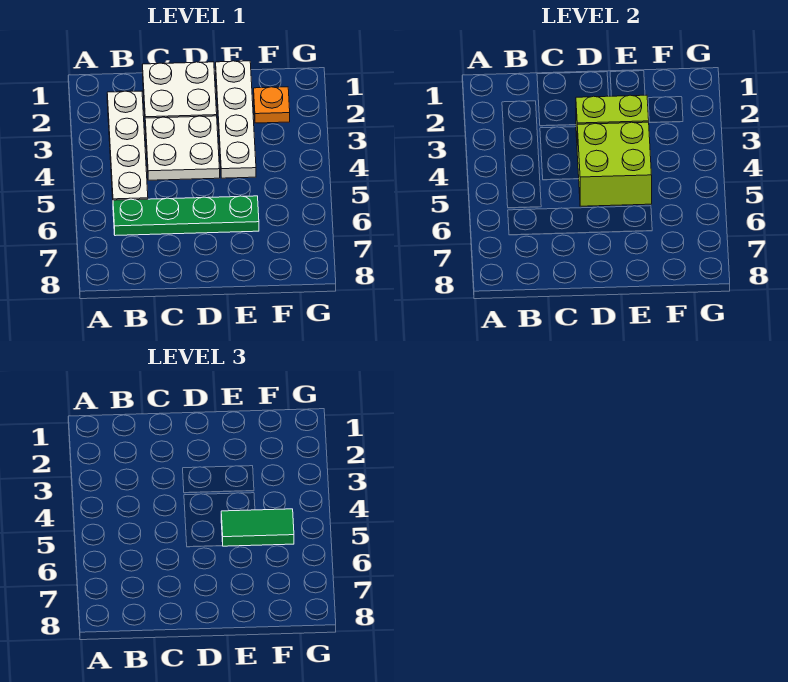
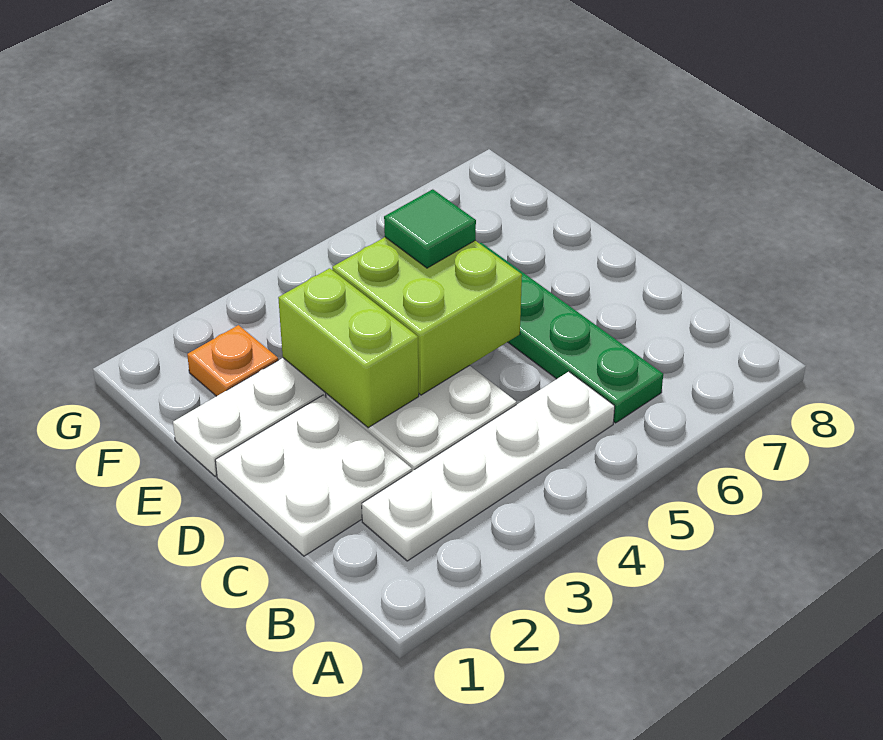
green 1x2 tile [221,509,294,546] -> green 1x1 tile [384,189,476,268]

